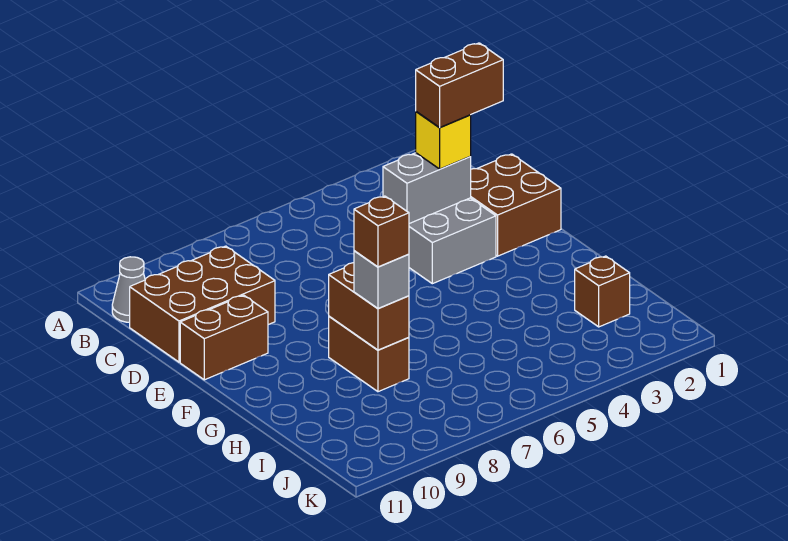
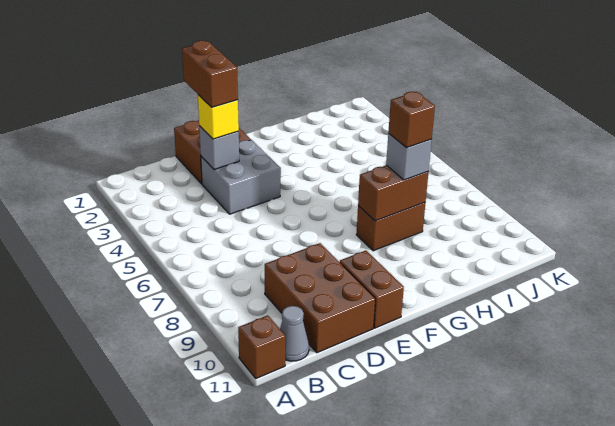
grey 1x2 brick [383,153,471,224] -> grey 1x1 brick [199,126,239,170]
brown 1x1 brick [575,256,630,327] -> brown 1x1 brick moved to [238,315,285,378]

